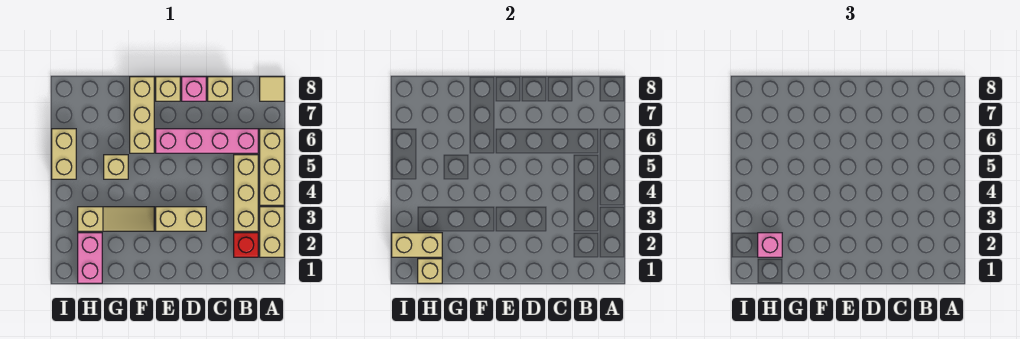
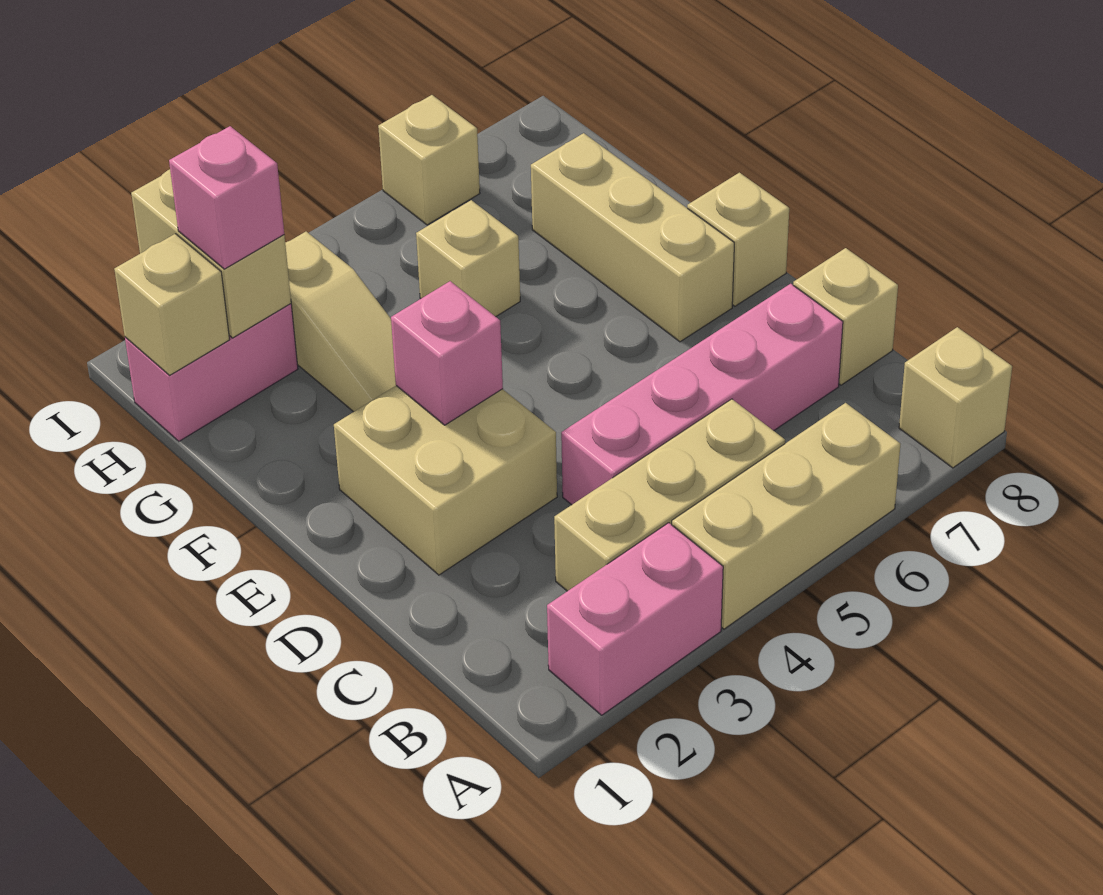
tan 1x2 brick [260,207,284,257] -> pink 1x2 brick [547,523,723,715]
tan 1x1 tile [260,77,284,101] -> tan 1x1 brick [899,327,1012,468]
red 1x1 brick [234,233,258,257] -> none
pink 1x4 brick [156,129,258,153] -> pink 1x4 brick turned to [561,284,843,505]
tan 1x2 brick [156,207,206,231] -> tan 2x2 brick [334,386,557,575]
pink 1x1 brick [182,77,206,101] -> pink 1x1 brick moved to [391,281,503,425]
tan 1x3 brick [130,77,154,153] -> tan 1x3 brick turned to [531,133,734,342]
tan 1x2 brick [52,129,76,179] -> tan 1x1 brick [378,95,480,225]

